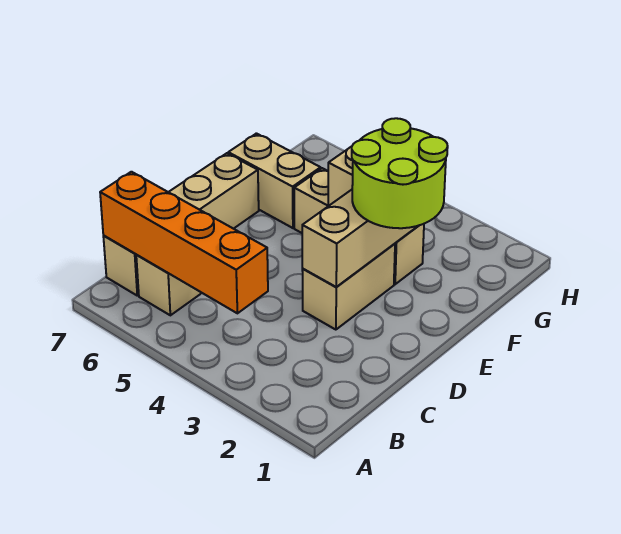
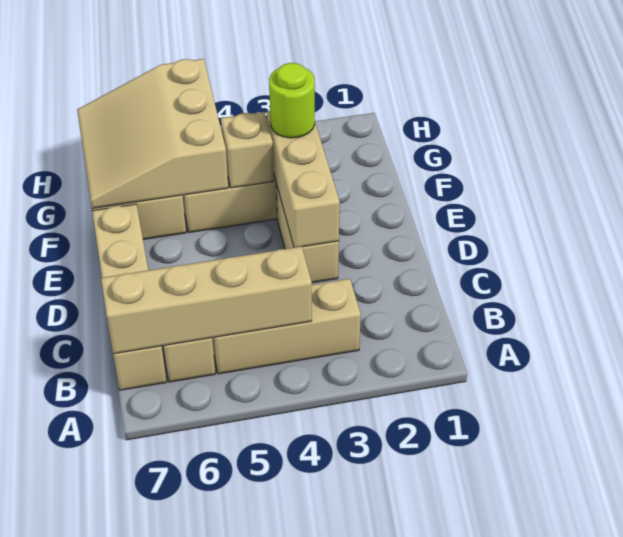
none -> tan 1x3 brick [212,279,361,374]
orange 1x4 brick [100,172,268,313] -> tan 1x4 brick [101,247,312,354]
lime 2x2 round brick [352,118,448,228] -> lime 1x1 round brick [269,63,315,138]
none -> tan 3x3 slope [77,59,228,209]

